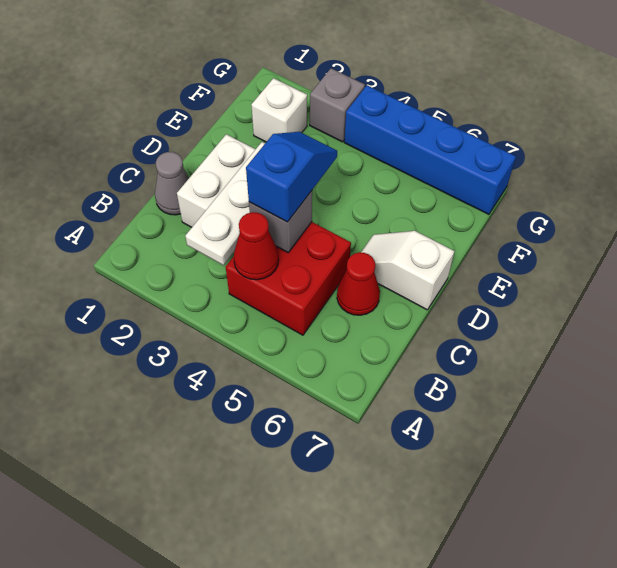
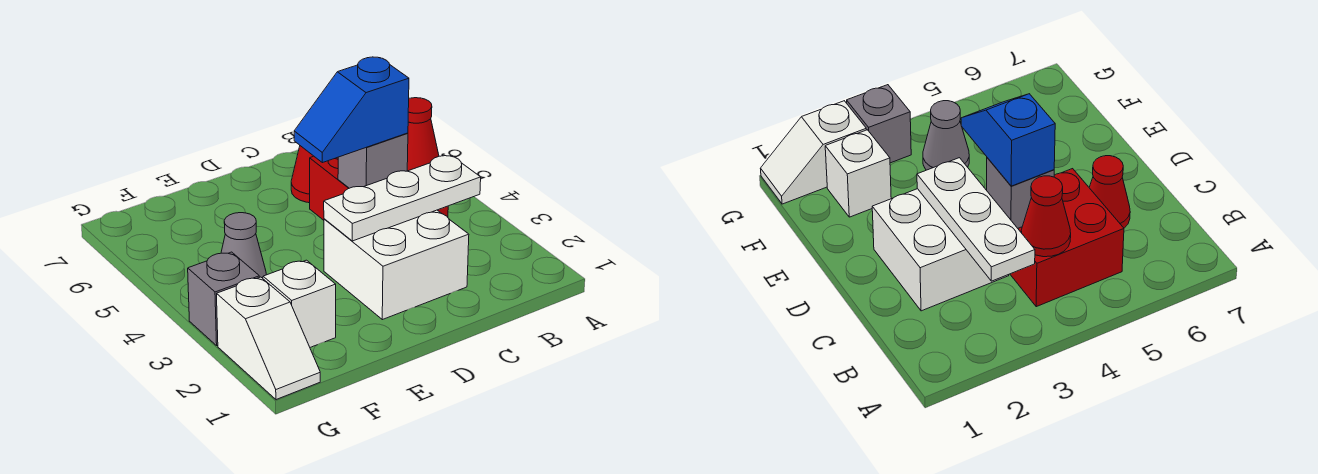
grey 1x1 cone [155,152,189,215] -> grey 1x1 cone moved to [221,213,266,278]
white 1x2 slope [361,231,454,310] -> white 1x2 slope moved to [217,277,320,400]
blue 1x4 brick [344,85,516,214] -> none

